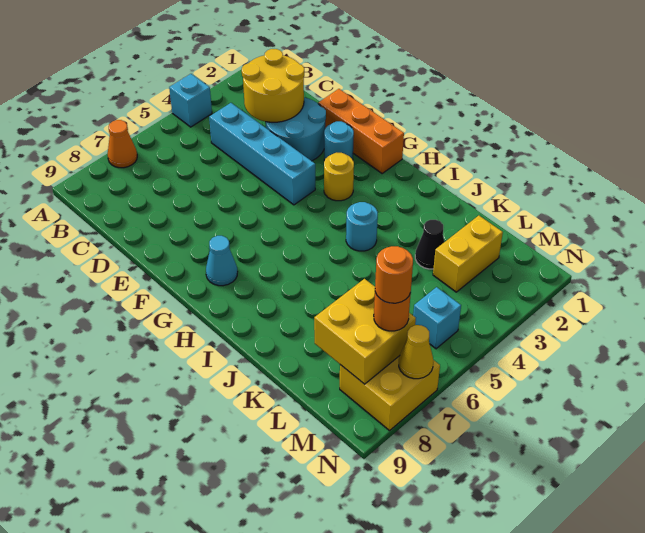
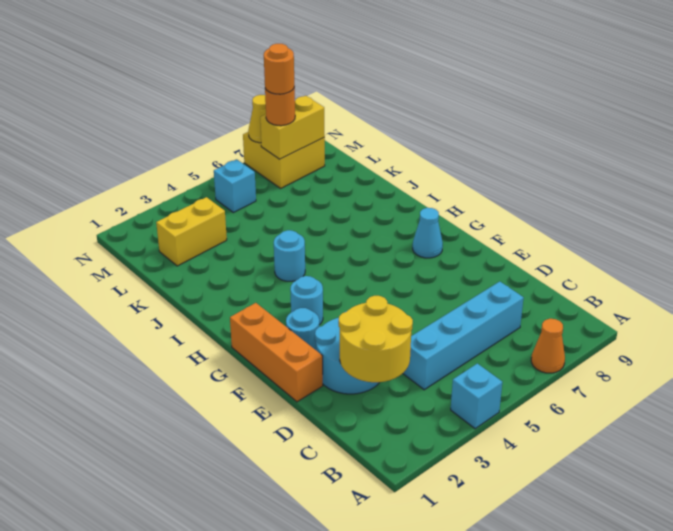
cyan 1x4 brick [209,103,315,205] -> cyan 1x4 brick turned to [403,282,524,390]
yellow 1x1 round brick [324,153,354,201] -> cyan 1x1 round brick [290,276,323,325]
black 1x1 cone [415,220,444,269] -> none
yellow 2x2 brick [314,279,416,384] -> yellow 1x2 brick [260,96,325,159]

